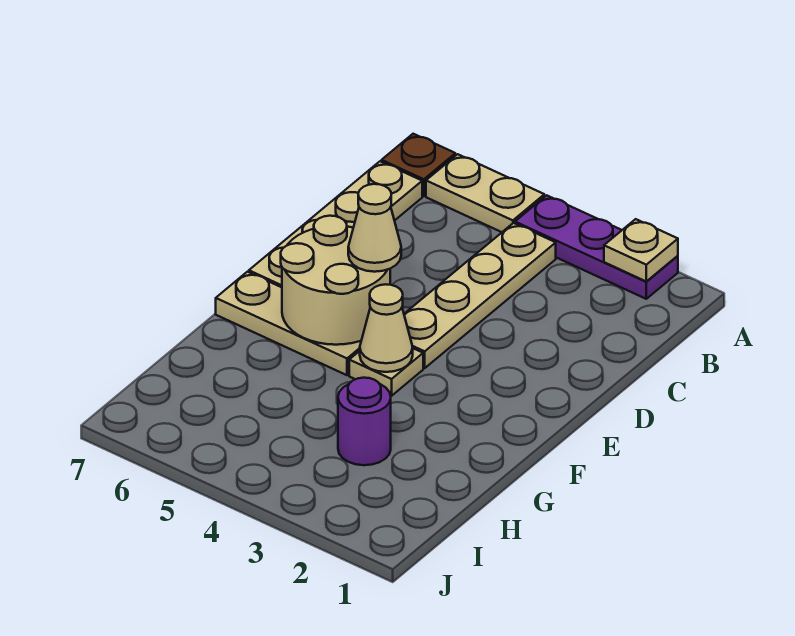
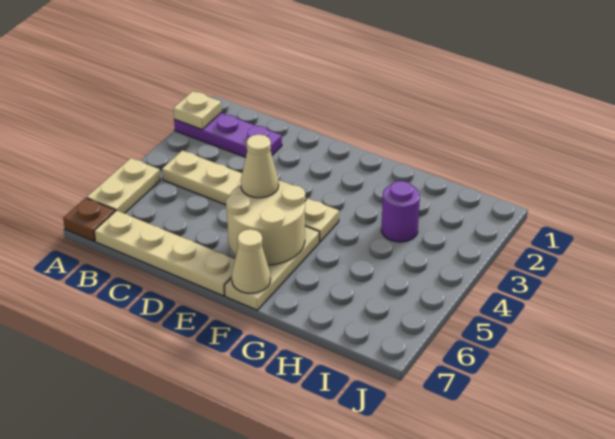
purple 1x3 plate [515,195,678,299] -> purple 1x3 plate turned to [174,113,282,157]
tan 1x1 cone [360,284,413,372] -> tan 1x1 cone moved to [232,229,271,293]

